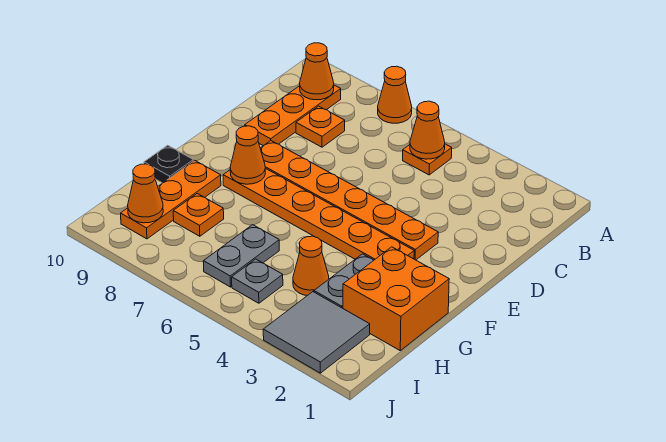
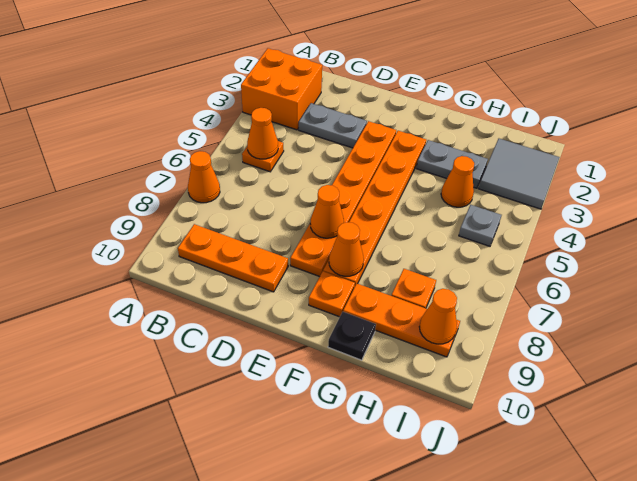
orange 1x1 cone [300,43,334,100] -> orange 1x1 cone moved to [310,185,344,238]
orange 1x1 plate [296,106,345,147] -> orange 1x1 plate moved to [309,271,355,317]
orange 2x2 brick [343,247,449,351] -> orange 2x2 brick moved to [241,48,322,130]
grey 1x2 plate [203,225,279,287] -> grey 1x2 plate moved to [299,103,367,148]

